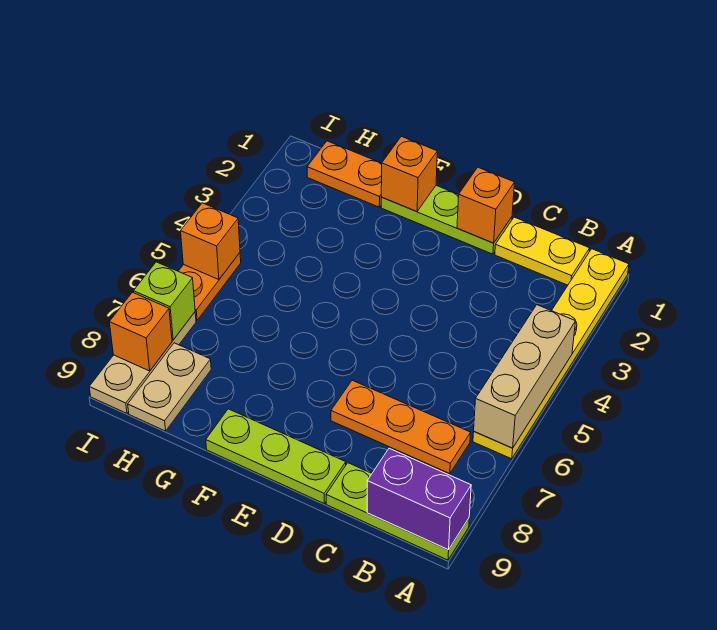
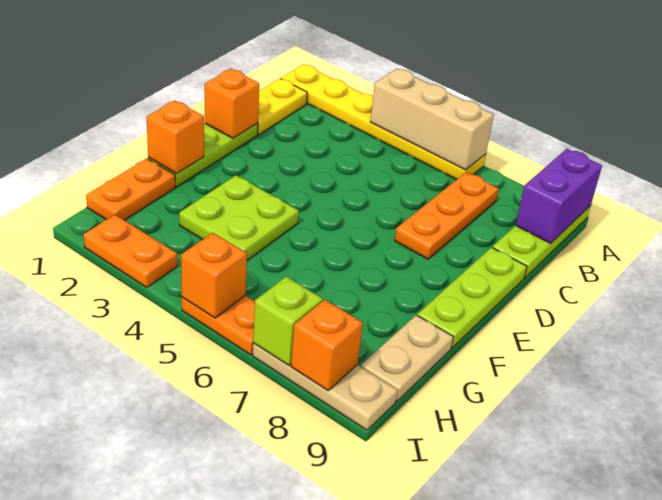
none -> lime 2x2 plate [179,175,299,260]
tan 1x2 plate [128,343,211,431] -> tan 1x2 plate turned to [361,315,453,401]
none -> orange 1x2 plate [83,215,177,287]

